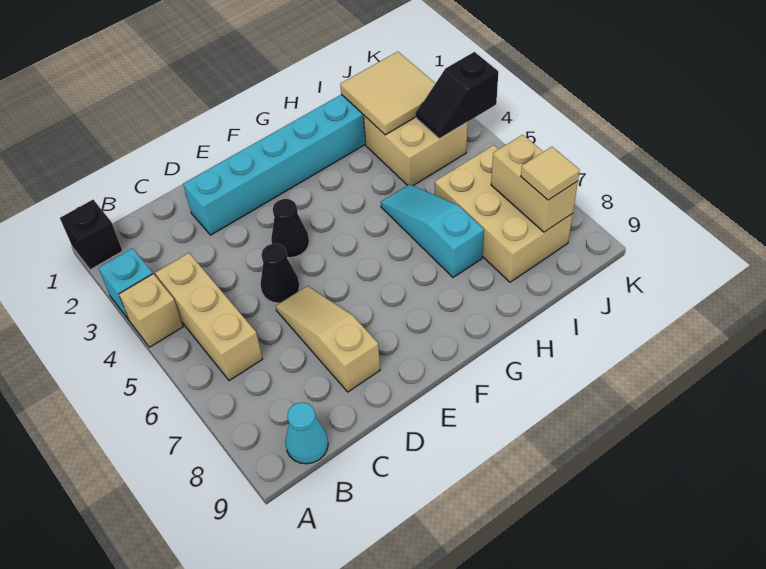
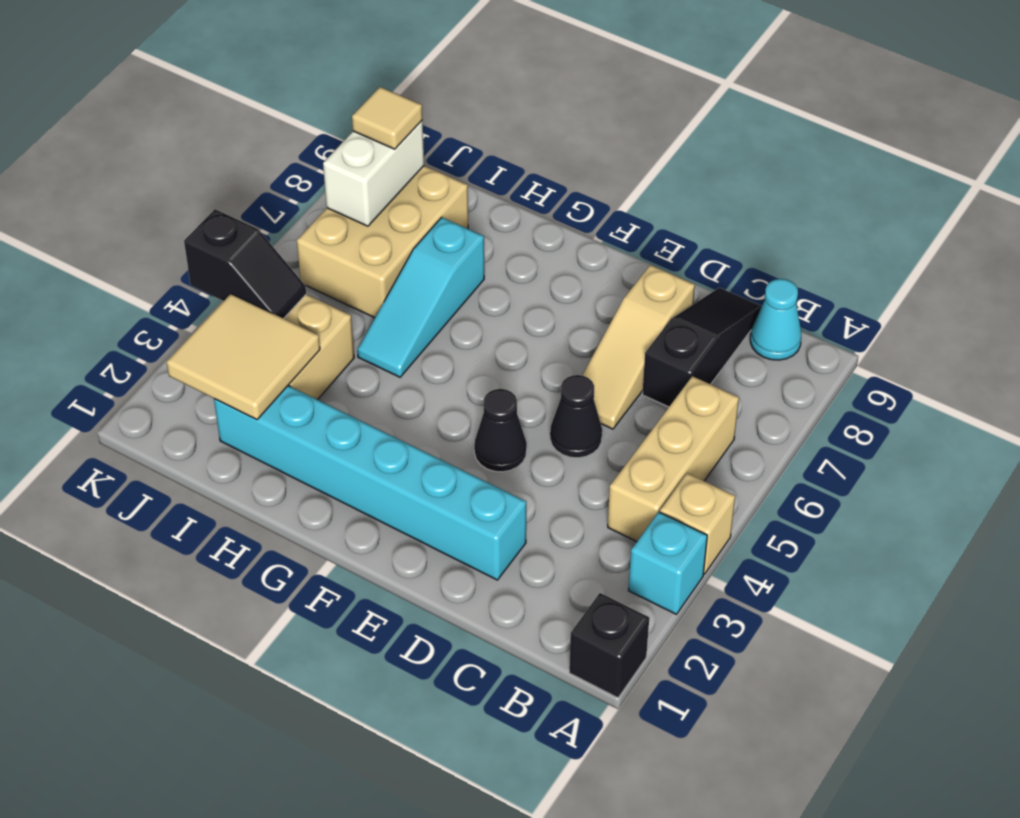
none -> black 1x3 slope [642,288,762,407]
tan 1x2 brick [491,135,578,232] -> white 1x2 brick [323,121,424,226]

